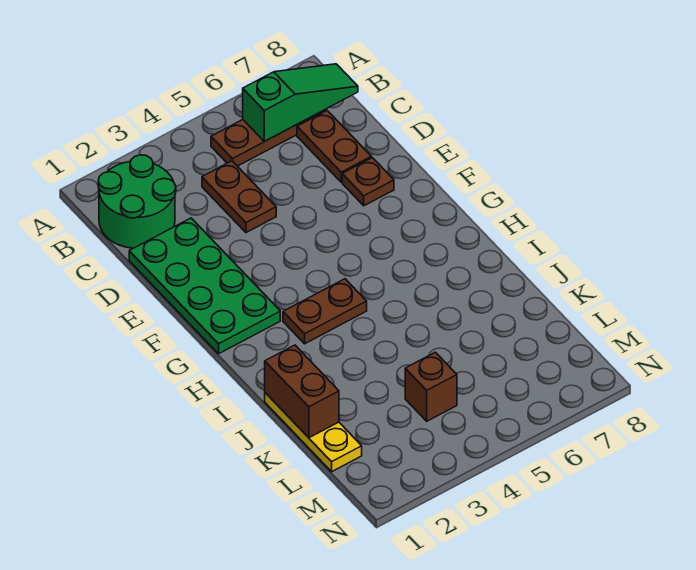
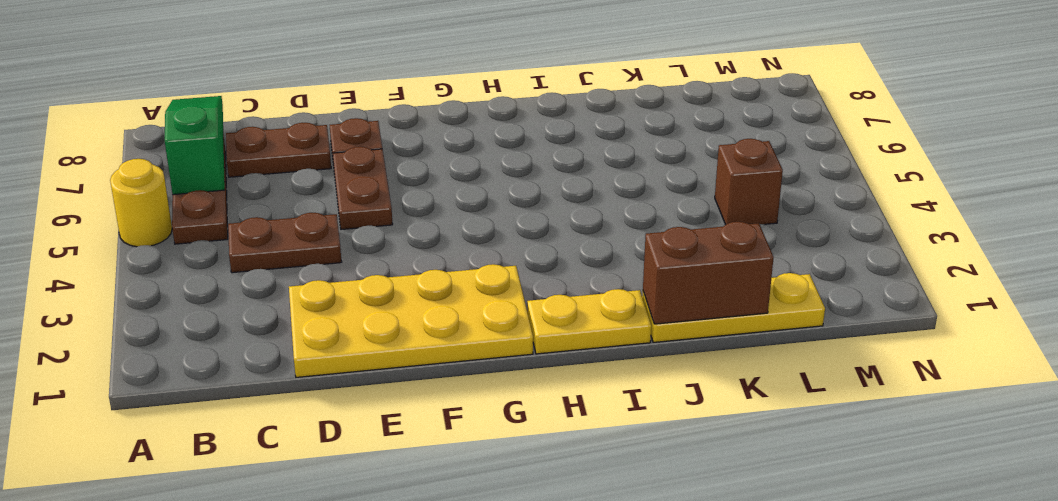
none -> yellow 1x1 round brick [110,159,172,247]
green 2x2 round brick [98,155,176,248] -> none
green 2x4 plate [129,218,280,354] -> yellow 2x4 plate [289,264,533,377]
none -> yellow 1x2 plate [527,289,651,354]
brown 1x2 plate [283,279,367,344] -> brown 1x2 plate moved to [333,147,393,230]

